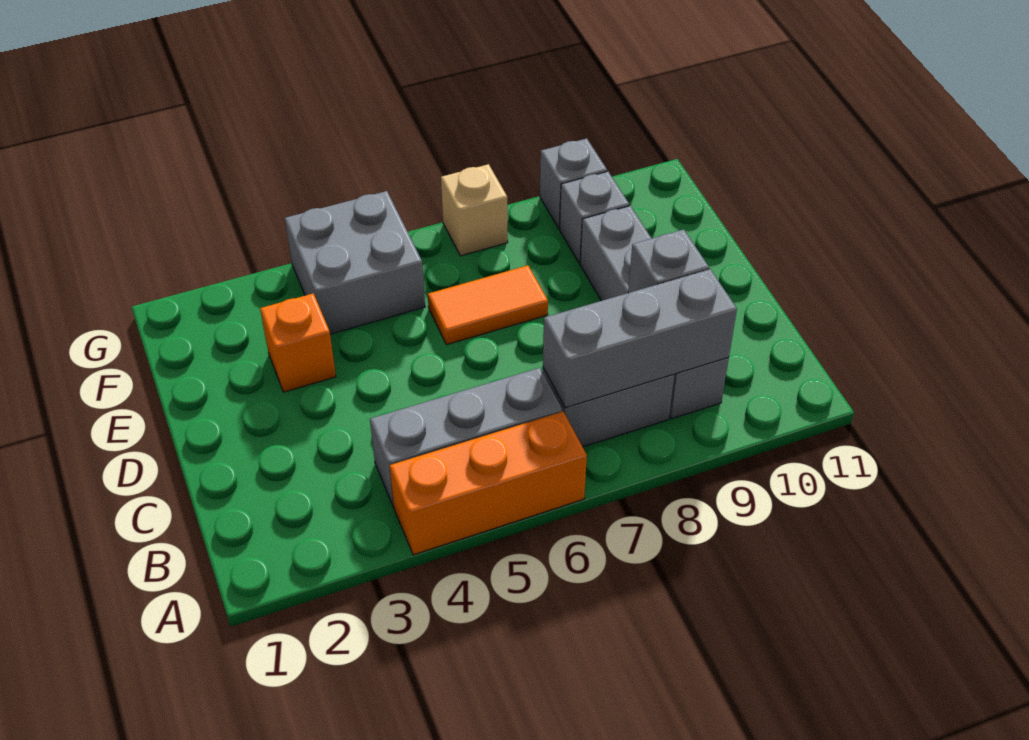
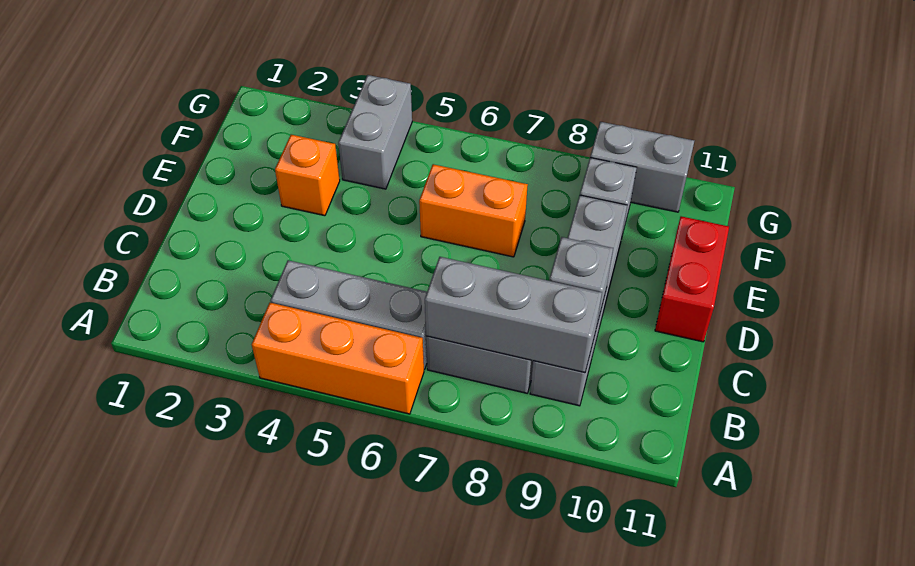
none -> red 1x2 brick [655,216,729,342]
orange 1x2 tile [428,265,548,345] -> orange 1x2 brick [419,164,528,257]
grey 2x2 brick [285,191,425,334] -> grey 1x2 brick [338,75,412,189]
tan 1x1 brick [441,164,508,256] -> none
grey 1x1 brick [540,138,607,228] -> grey 1x2 brick [590,122,694,212]

